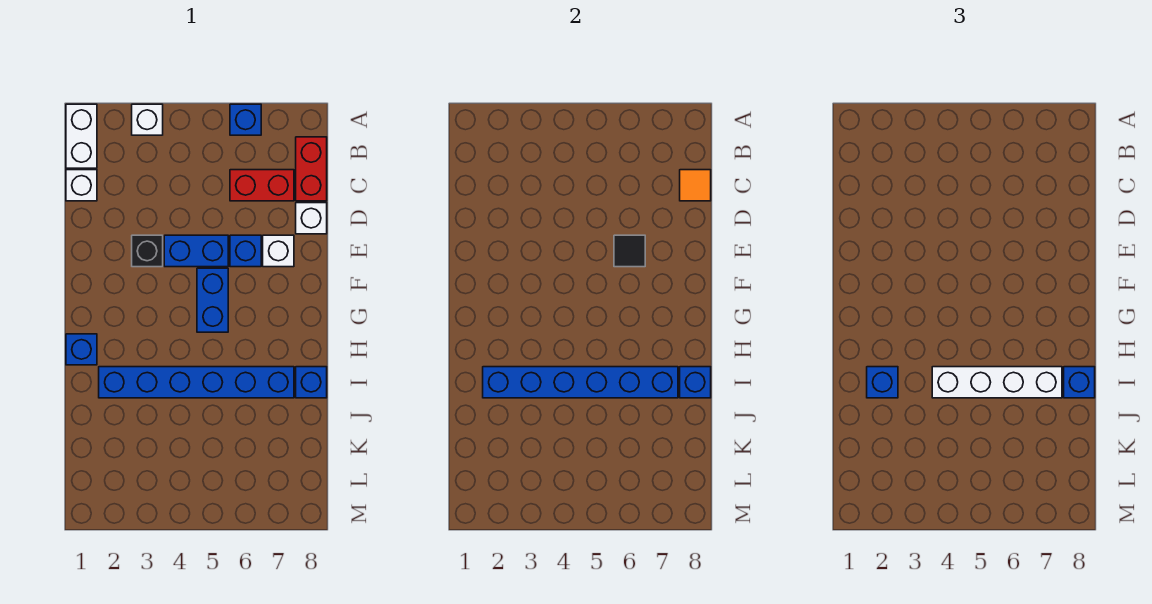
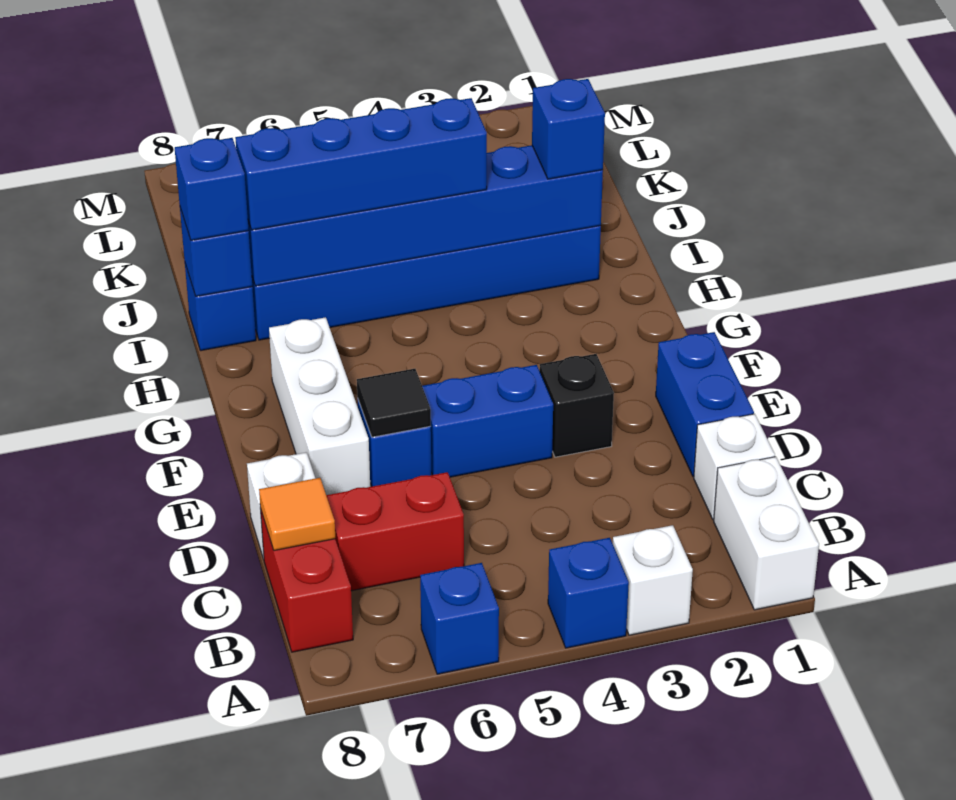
white 1x1 brick [263,235,294,267] -> white 1x3 brick [269,317,370,495]
blue 1x2 brick [197,268,228,332] -> blue 1x2 brick moved to [656,332,754,476]
blue 1x1 brick [66,334,97,365] -> blue 1x1 brick moved to [548,538,629,648]
white 1x4 brick [932,367,1062,398] -> blue 1x4 brick [235,98,487,230]

